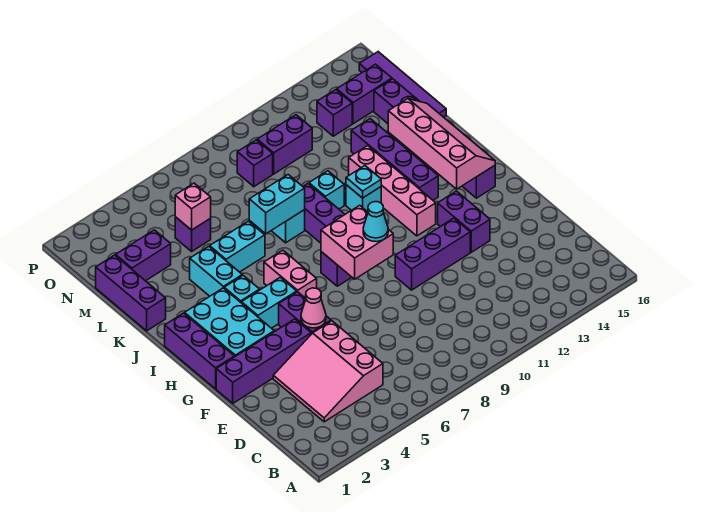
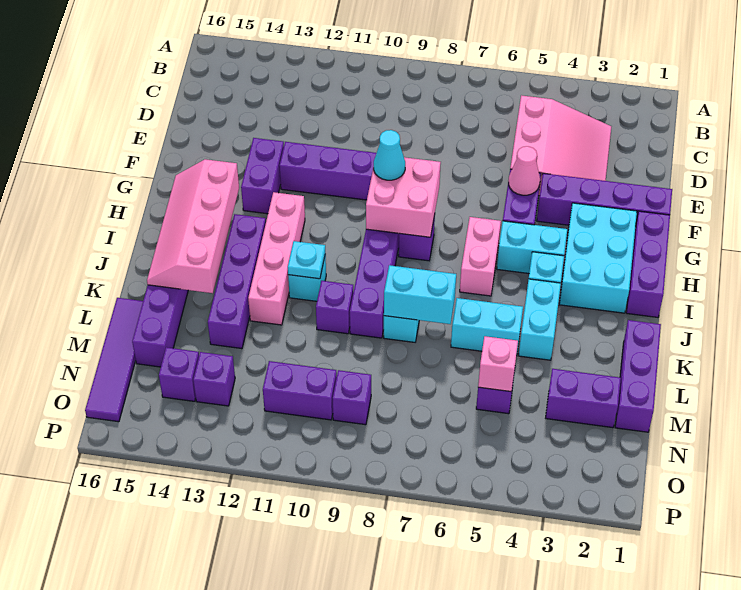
cyan 1x1 brick [309,171,344,209] -> purple 1x1 brick [316,281,353,334]
purple 1x2 brick [337,64,392,124] -> purple 1x1 brick [159,347,199,401]

